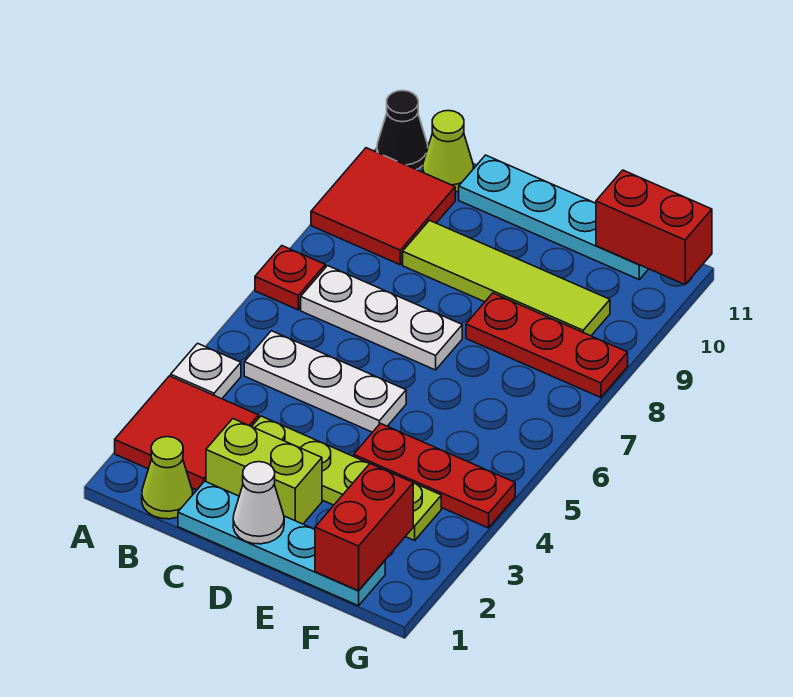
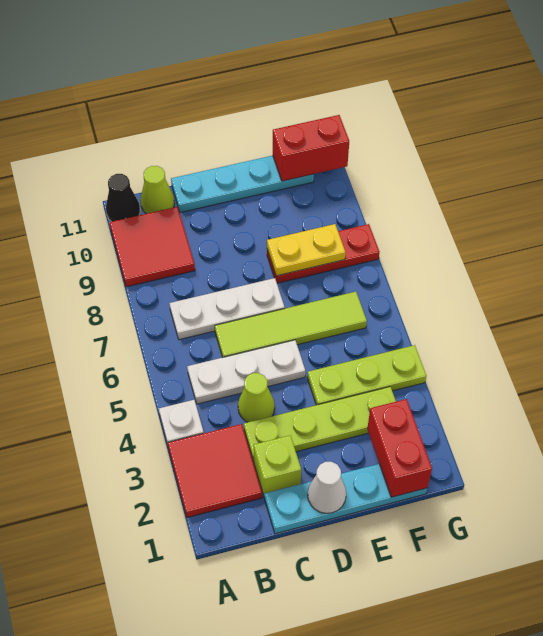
red 1x1 plate [255,246,325,310] -> none
lime 1x1 cone [142,437,193,519] -> lime 1x1 cone moved to [238,373,275,422]
lime 1x2 brick [206,419,322,524] -> lime 1x1 brick [254,435,301,496]
lime 1x4 tile [403,220,610,336] -> lime 1x4 tile moved to [215,292,367,357]
red 1x3 plate [354,424,515,528] -> lime 1x3 plate [307,345,426,405]
none -> yellow 1x2 plate [267,224,345,276]

